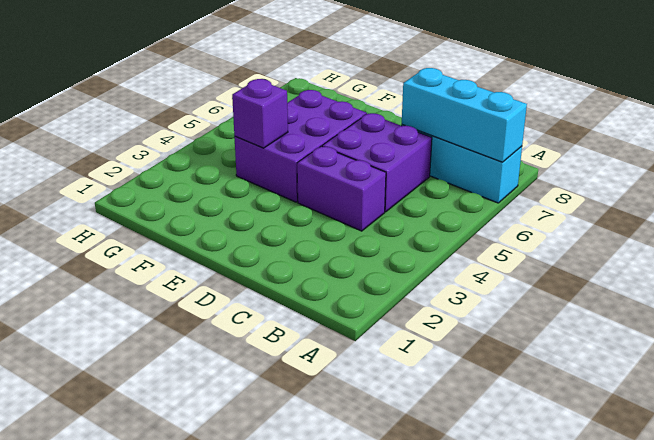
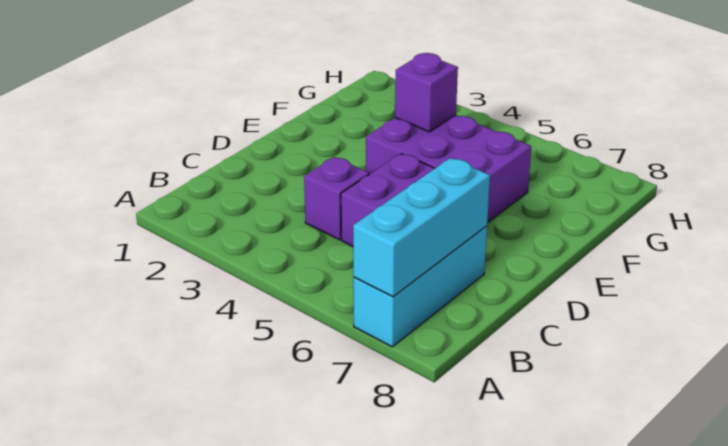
purple 1x2 brick [297,146,386,231] -> purple 1x1 brick [304,157,369,240]

